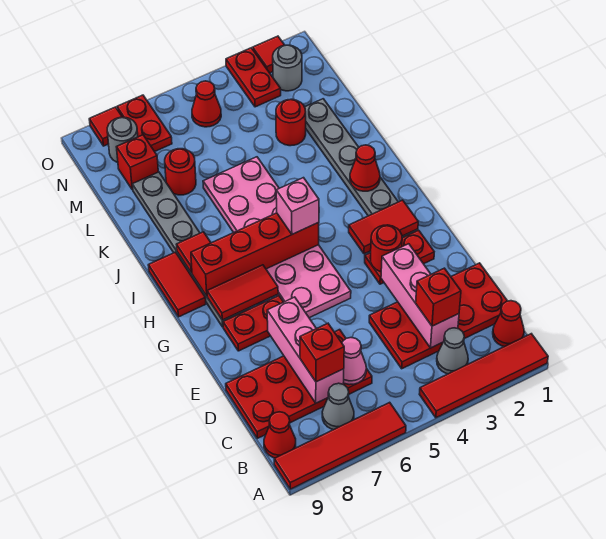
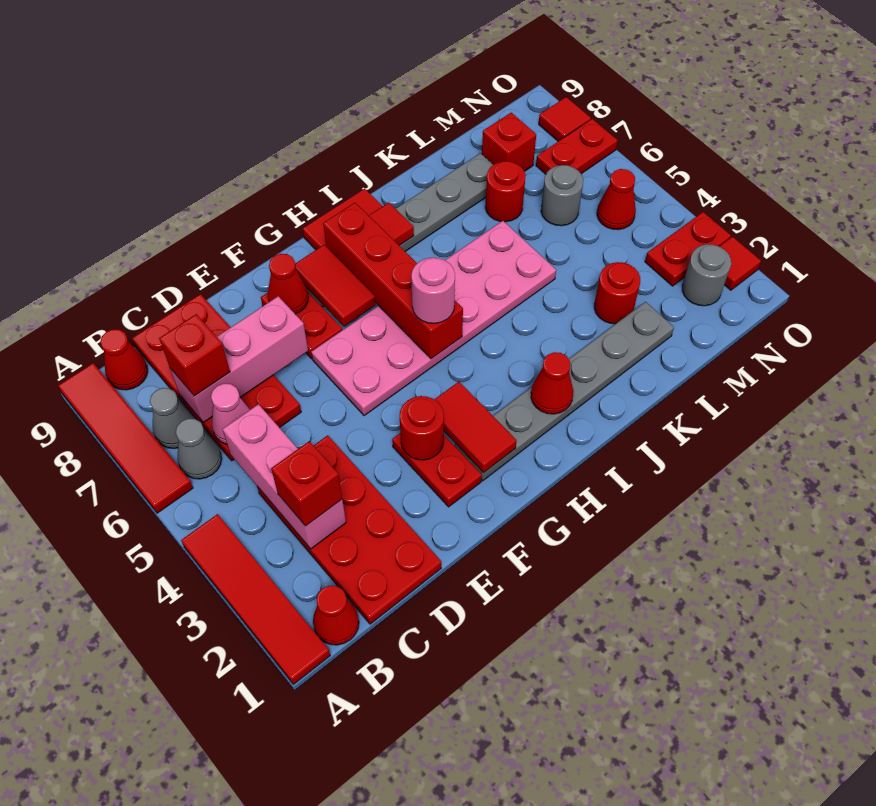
grey 1x1 cone [437,328,468,374] -> grey 1x1 cone moved to [176,419,222,479]
pink 1x3 brick [381,244,459,348] -> pink 1x3 brick turned to [223,404,346,549]
none -> red 1x1 cone [268,254,308,314]
pink 1x1 brick [276,178,319,234] -> pink 1x1 round brick [411,258,455,323]
grey 1x1 round brick [107,117,138,163] -> grey 1x1 round brick moved to [541,165,583,226]

